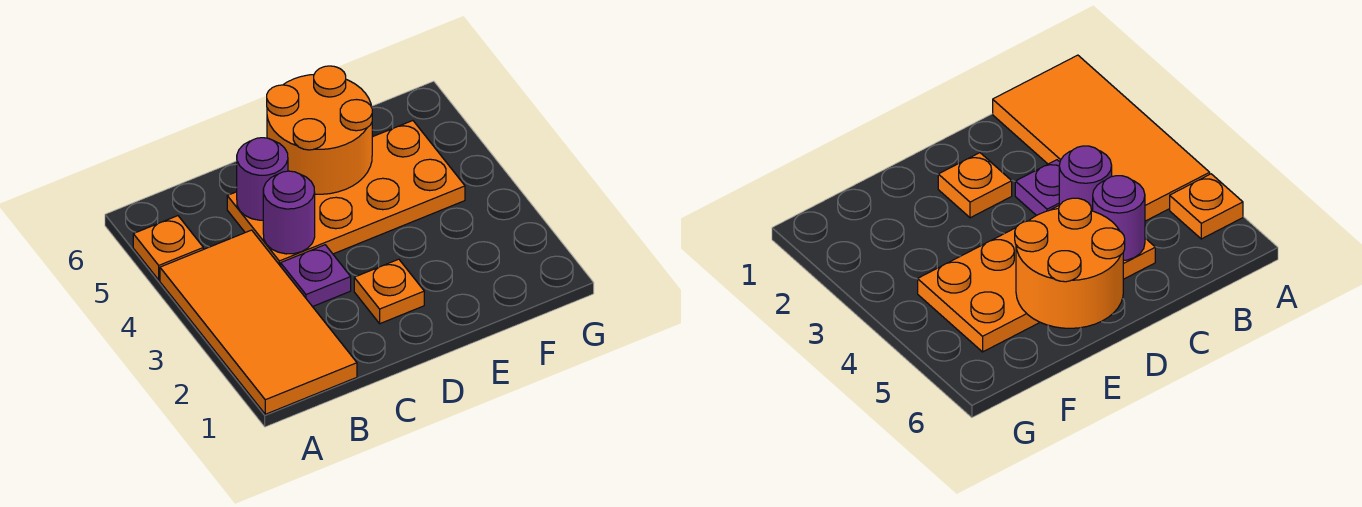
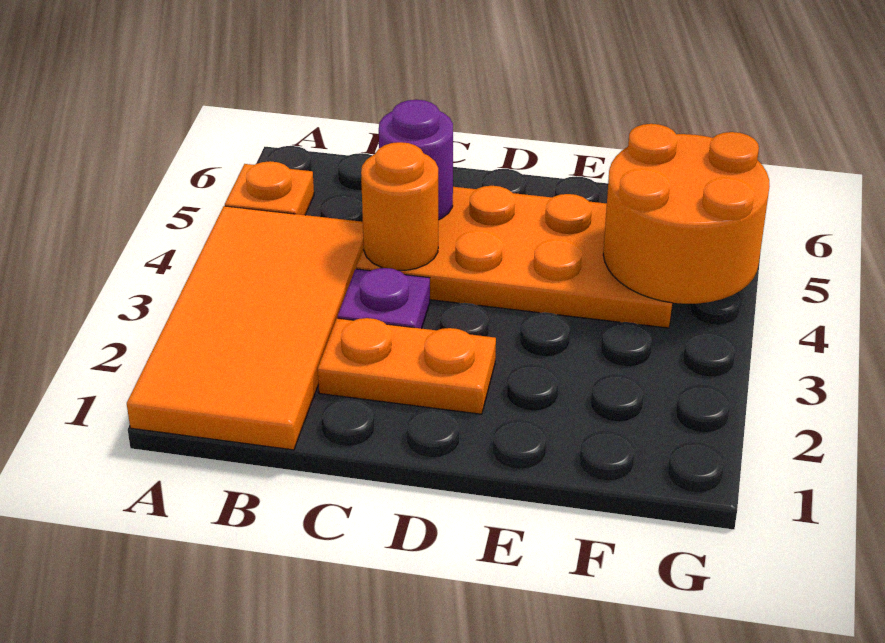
purple 1x1 round brick [263,171,315,254] -> orange 1x1 round brick [361,142,438,270]
orange 1x1 plate [354,259,424,324] -> orange 1x2 plate [318,318,496,414]
orange 2x2 round brick [267,66,372,194] -> orange 2x2 round brick moved to [603,124,770,304]

